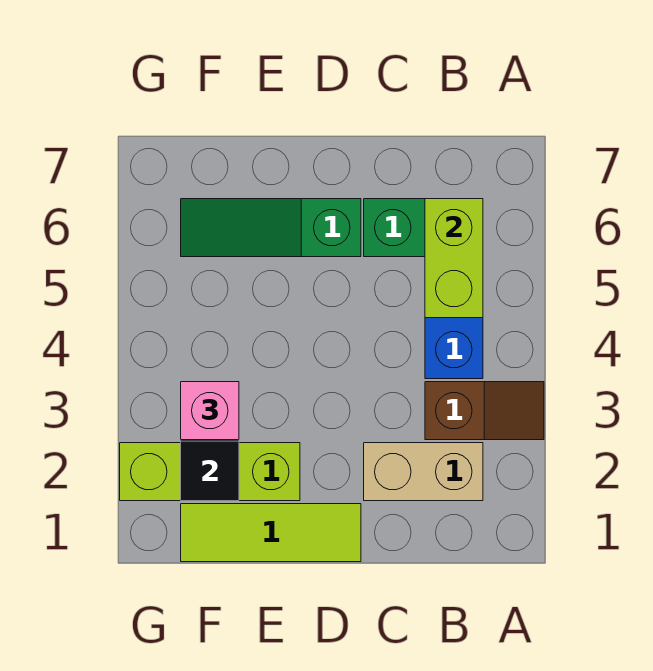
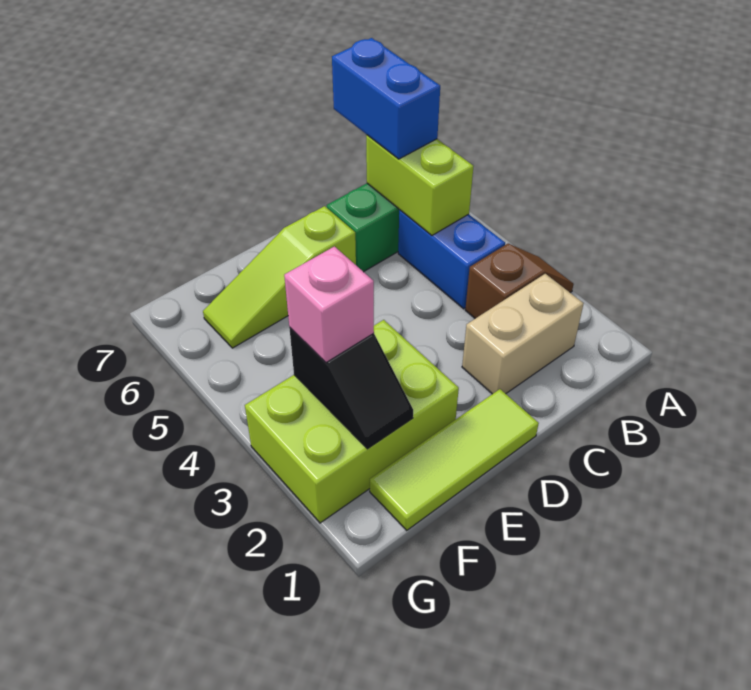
none -> blue 1x2 brick [332,38,440,159]
green 1x3 slope [181,199,361,257] -> lime 1x3 slope [203,206,356,348]
lime 1x3 brick [120,443,300,501] -> lime 2x3 brick [245,320,459,523]

